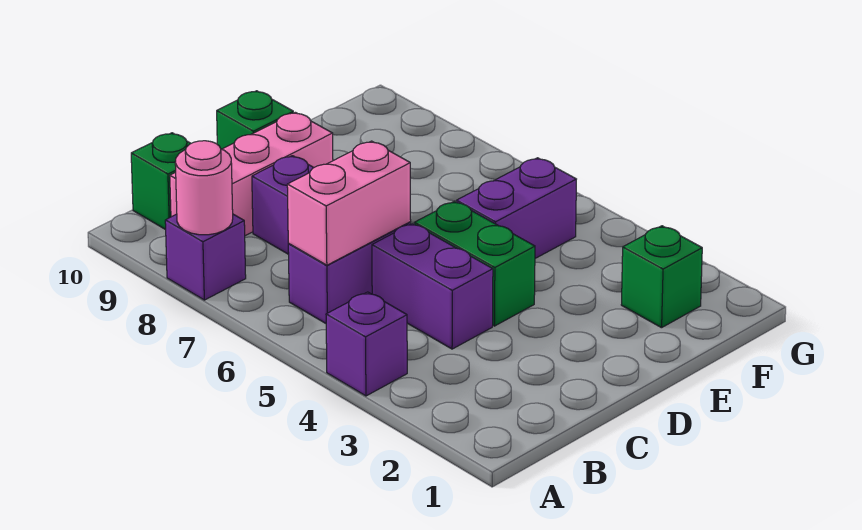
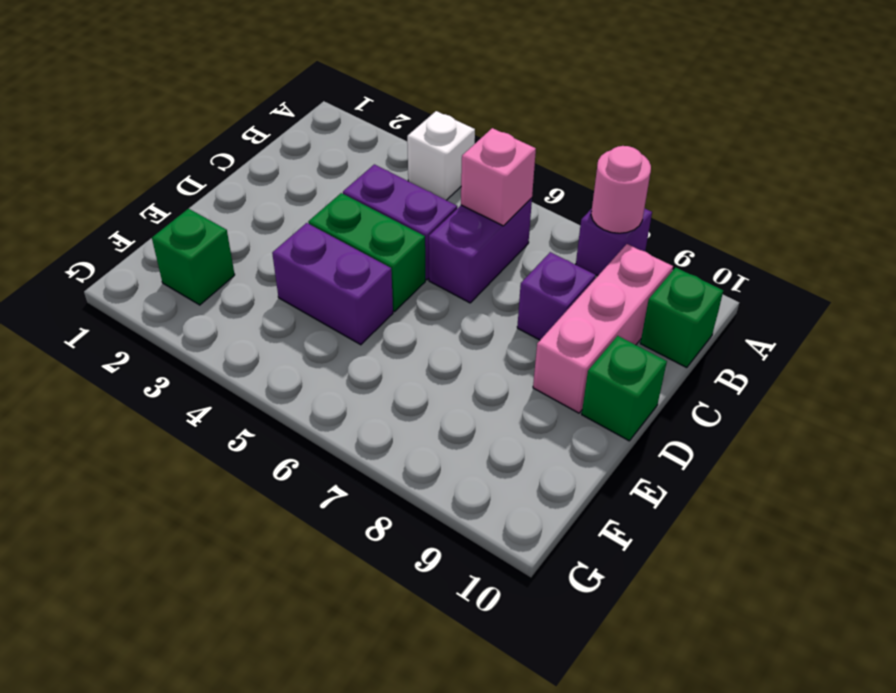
purple 1x1 brick [326,292,407,396] -> white 1x1 brick [407,111,475,200]
pink 1x2 brick [287,141,411,265] -> pink 1x1 brick [461,128,536,226]
purple 1x2 brick [457,158,576,258] -> purple 1x2 brick turned to [272,223,393,345]

